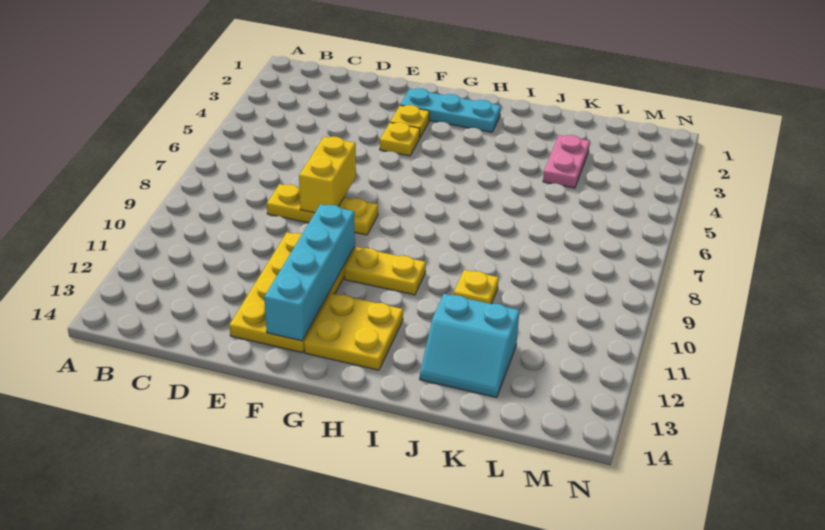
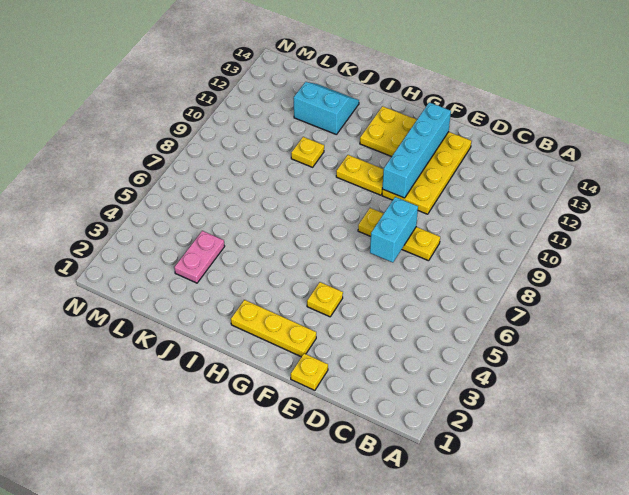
yellow 1x2 brick [299,137,356,213] -> cyan 1x2 brick [370,197,418,263]
cyan 1x3 plate [400,88,501,132] -> yellow 1x3 plate [231,300,316,357]
yellow 1x1 plate [390,105,429,137] -> yellow 1x1 plate moved to [291,353,328,390]

